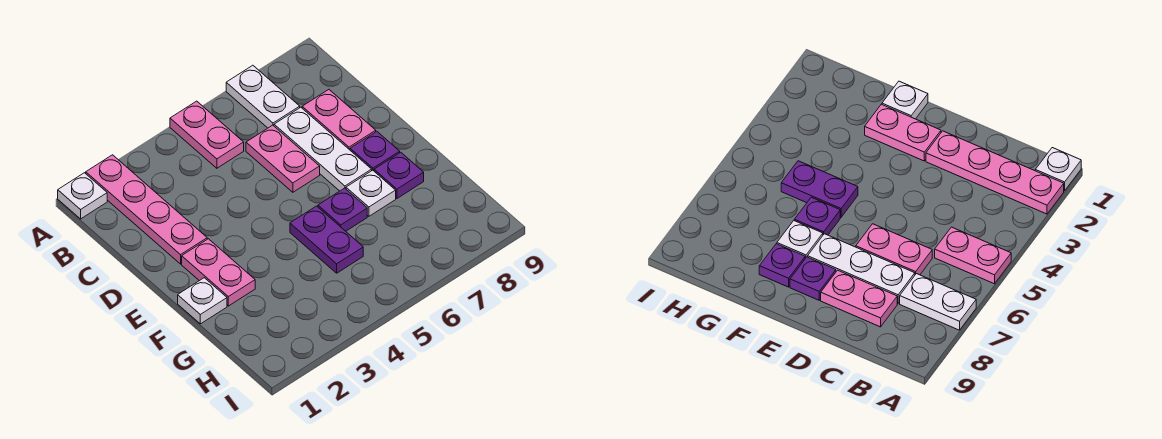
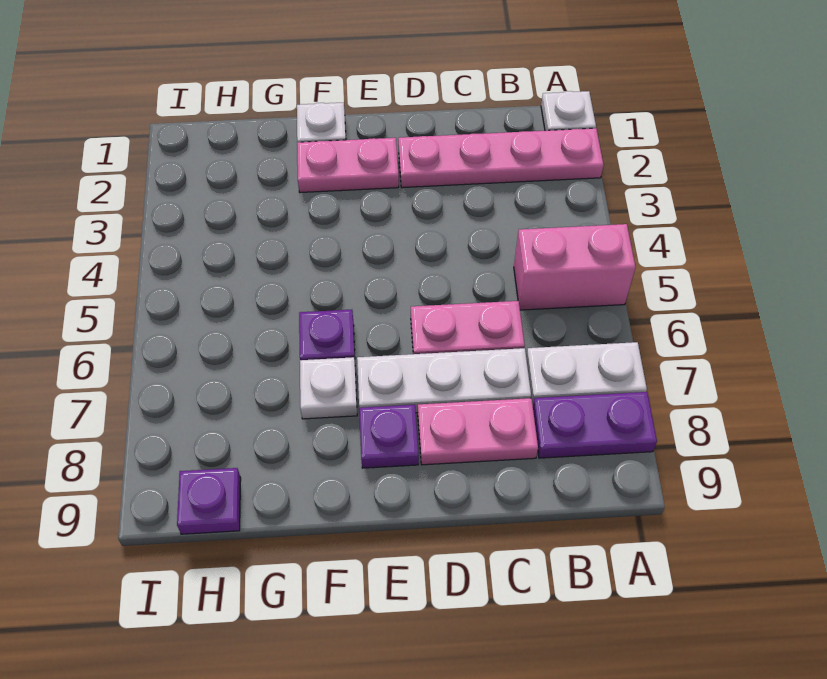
pink 1x2 plate [170,101,244,168] -> pink 1x2 brick [514,224,636,310]
purple 1x2 plate [290,206,363,273] -> purple 1x2 plate moved to [533,392,657,458]
purple 1x1 plate [374,152,424,198] -> purple 1x1 plate moved to [177,468,241,534]

